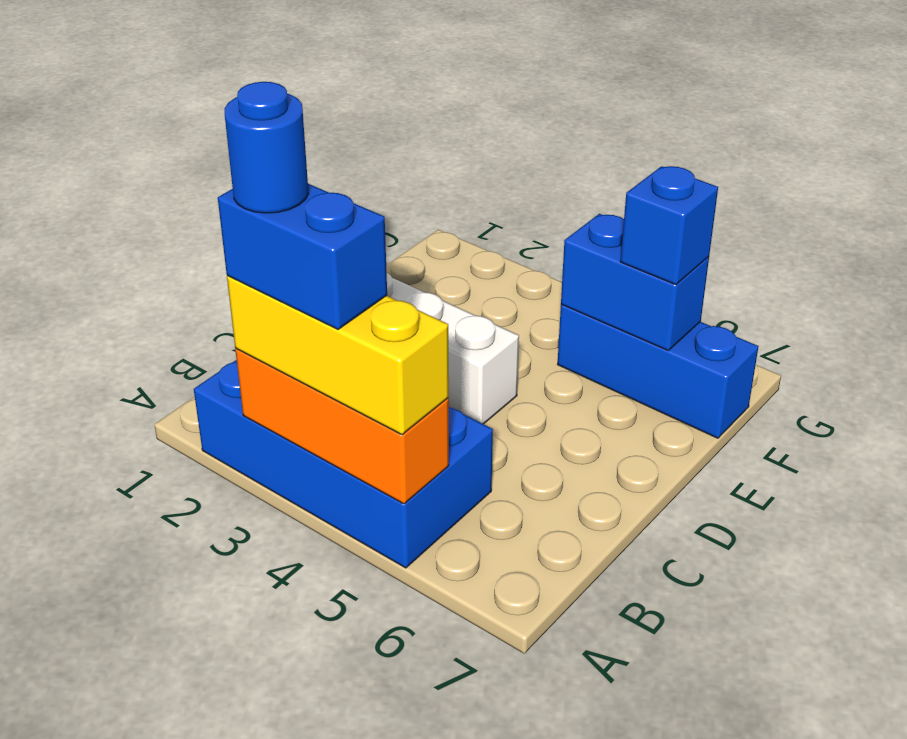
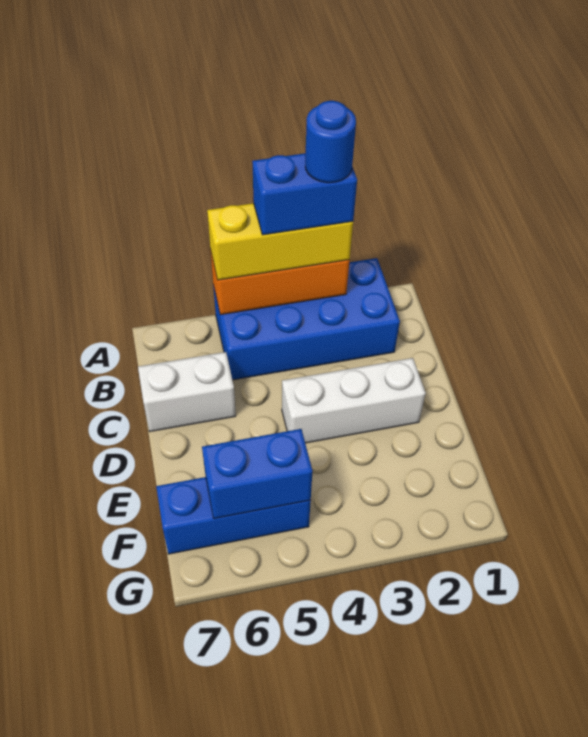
none -> white 1x2 brick [138,352,236,431]
blue 1x1 brick [620,166,718,285] -> none

